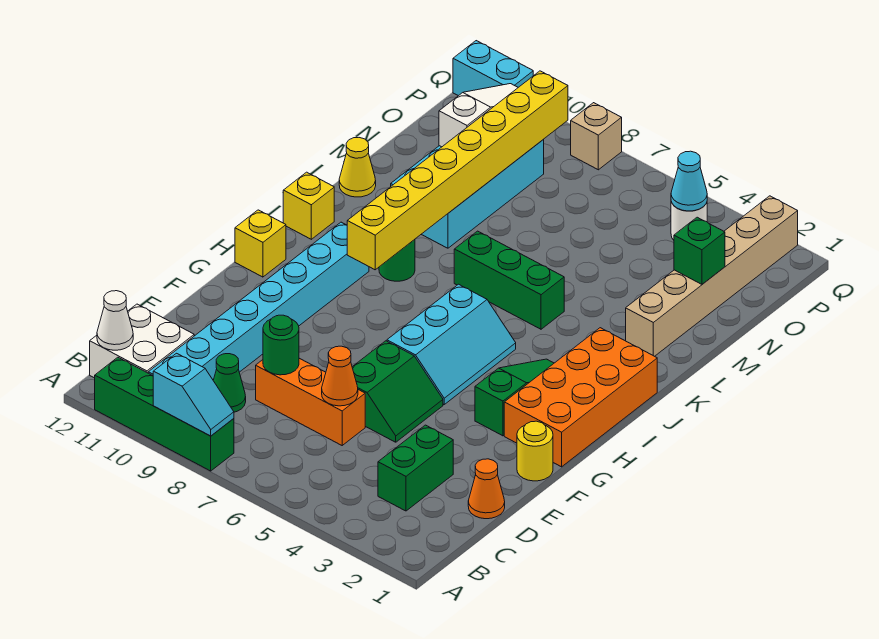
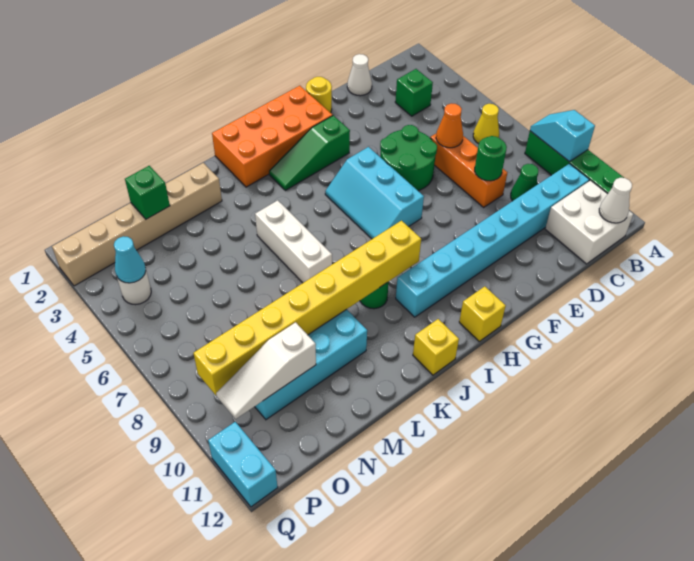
green 1x2 brick [378,425,453,511] -> green 1x1 brick [395,69,433,116]
orange 1x1 cone [468,459,505,519] -> white 1x1 cone [347,54,372,96]
green 2x2 slope [352,341,443,442] -> green 2x2 round brick [380,125,437,191]
cyan 2x3 slope [387,284,516,404] -> cyan 2x3 slope turned to [325,147,424,239]
green 1x3 brick [454,231,564,329] -> white 1x3 brick [255,200,332,283]
yellow 1x1 cone [339,138,376,197] -> yellow 1x1 cone moved to [473,104,499,144]
tan 1x1 brick [571,103,622,170] -> none

